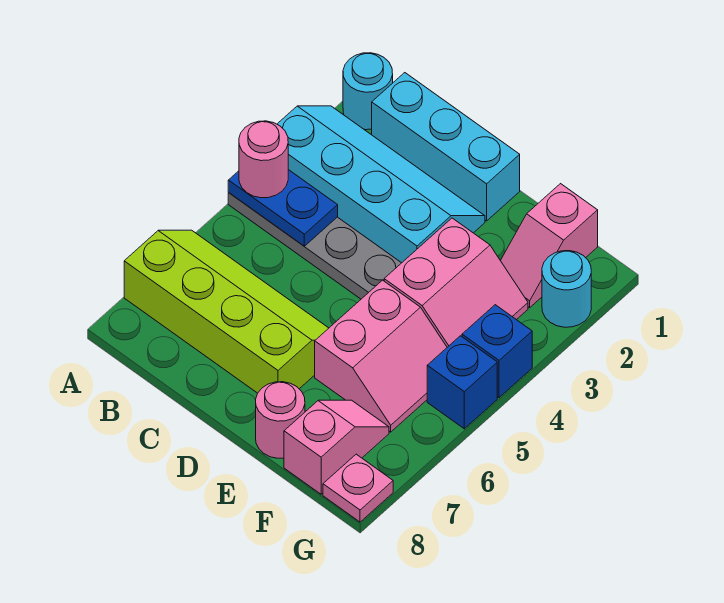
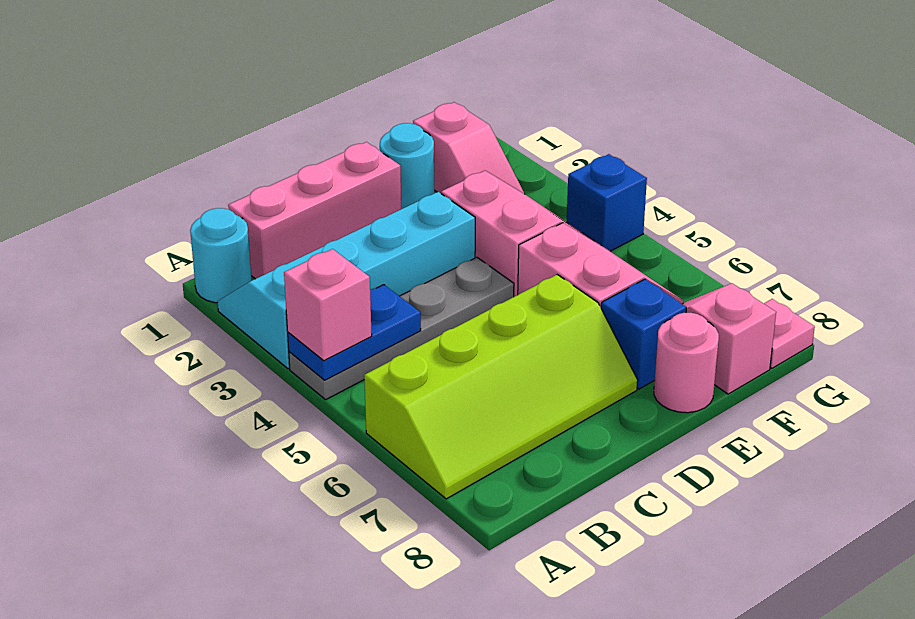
pink 1x1 round brick [239,121,288,198] -> pink 1x1 brick [284,249,372,361]
lime 2x4 slope [124,230,328,393] -> lime 2x4 slope turned to [364,275,638,499]
cyan 1x3 brick [372,73,520,221] -> pink 1x3 brick [228,142,401,279]
cyan 1x1 round brick [542,251,591,327] -> cyan 1x1 round brick moved to [380,123,434,209]
blue 1x1 brick [427,336,497,429] -> blue 1x1 brick moved to [601,279,686,389]

